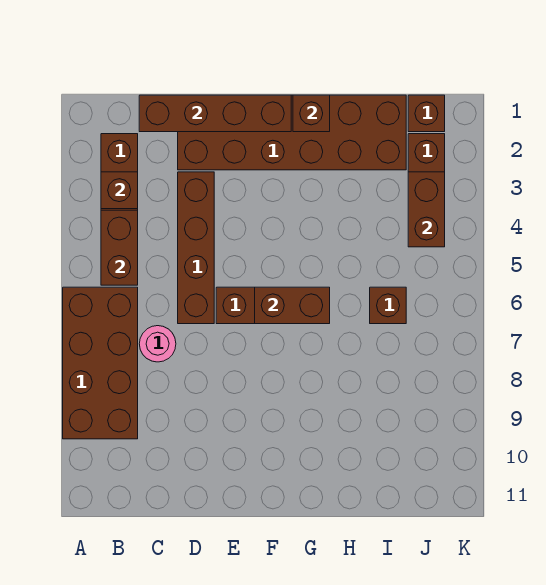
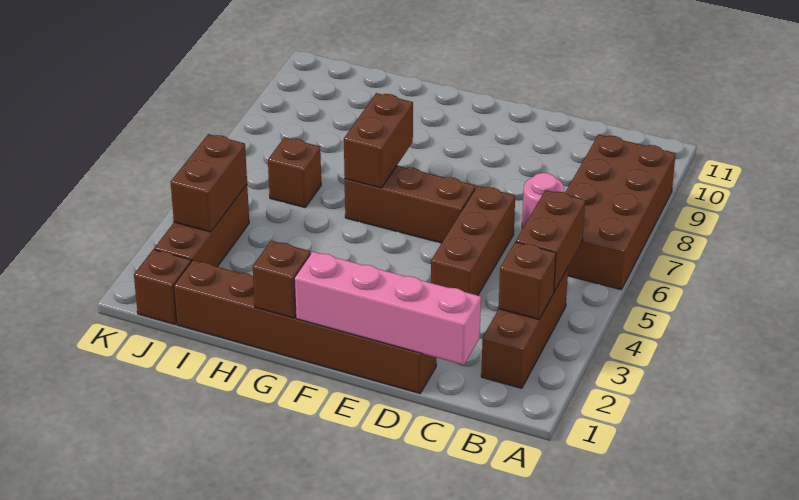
brown 1x4 brick [139,95,291,132] -> pink 1x4 brick [294,252,481,365]
brown 2x6 brick [178,95,406,170] -> brown 1x6 brick [174,260,437,393]
brown 1x4 brick [178,172,214,324] -> brown 1x3 brick [431,186,515,295]
brown 1x2 brick [255,287,330,324] -> brown 1x2 brick turned to [344,93,413,188]

